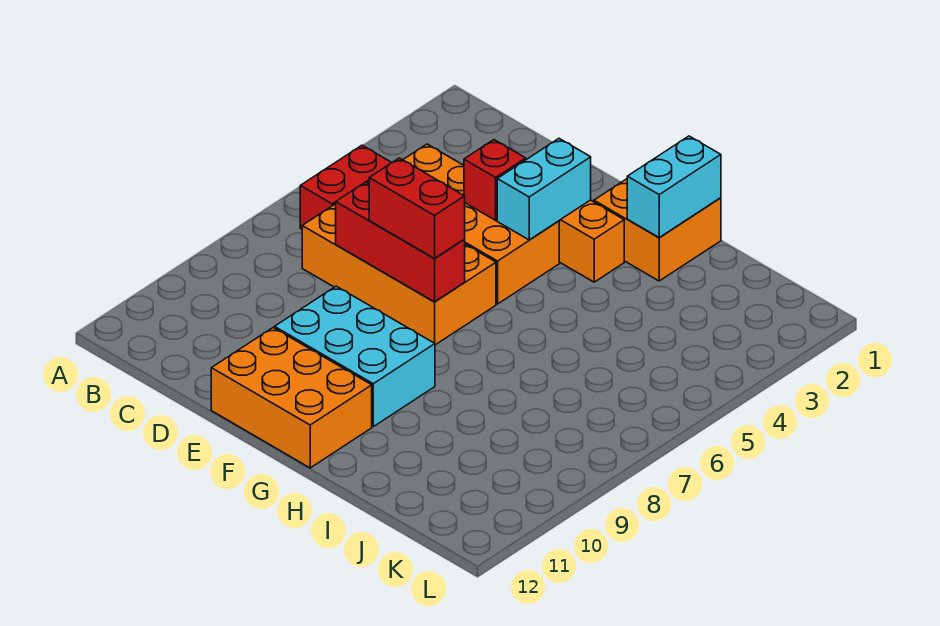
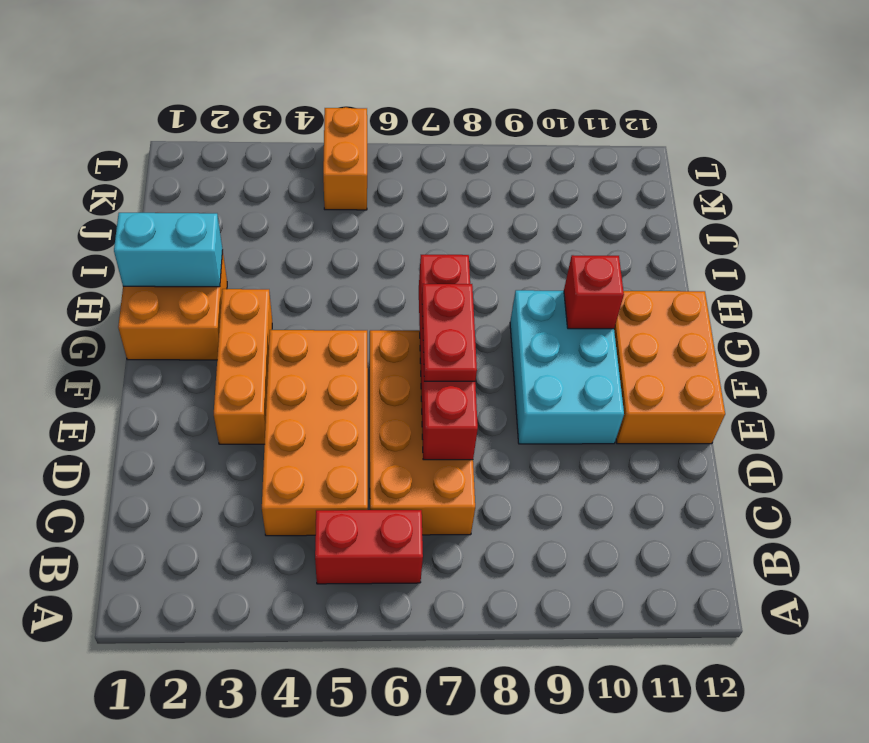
red 1x3 brick [336,182,465,302] -> red 1x4 brick [419,255,478,460]
red 1x1 brick [464,140,526,220] -> red 1x1 brick moved to [564,255,624,329]
red 1x2 brick [369,158,465,258] -> red 1x2 plate [422,284,477,381]
cyan 1x2 brick [497,139,591,240] -> none
none -> orange 1x2 brick [323,107,367,210]

